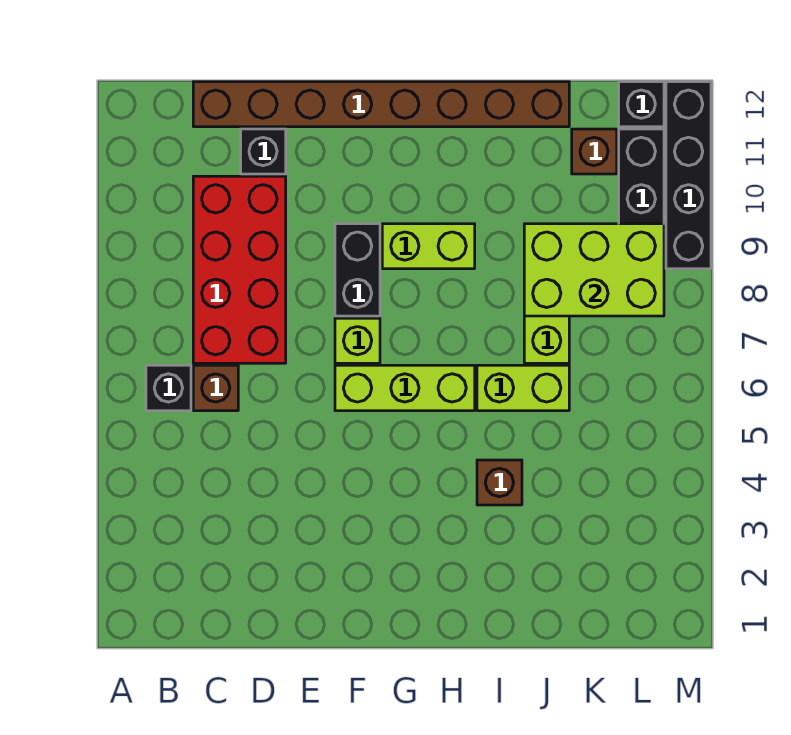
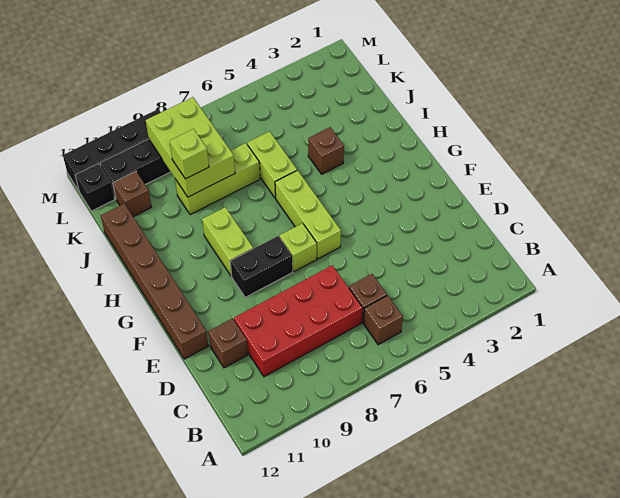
black 1x1 brick [146,365,191,411] -> brown 1x1 brick [363,295,403,345]
brown 1x8 brick [193,82,569,127] -> brown 1x6 brick [101,204,208,359]
black 1x1 brick [241,129,286,174] -> brown 1x1 brick [208,318,248,368]
none -> lime 1x1 brick [170,129,209,179]

